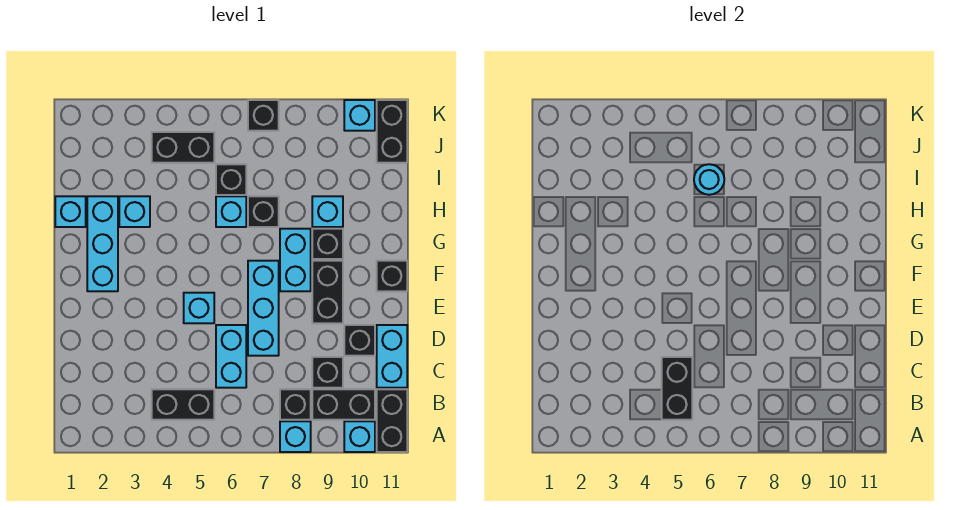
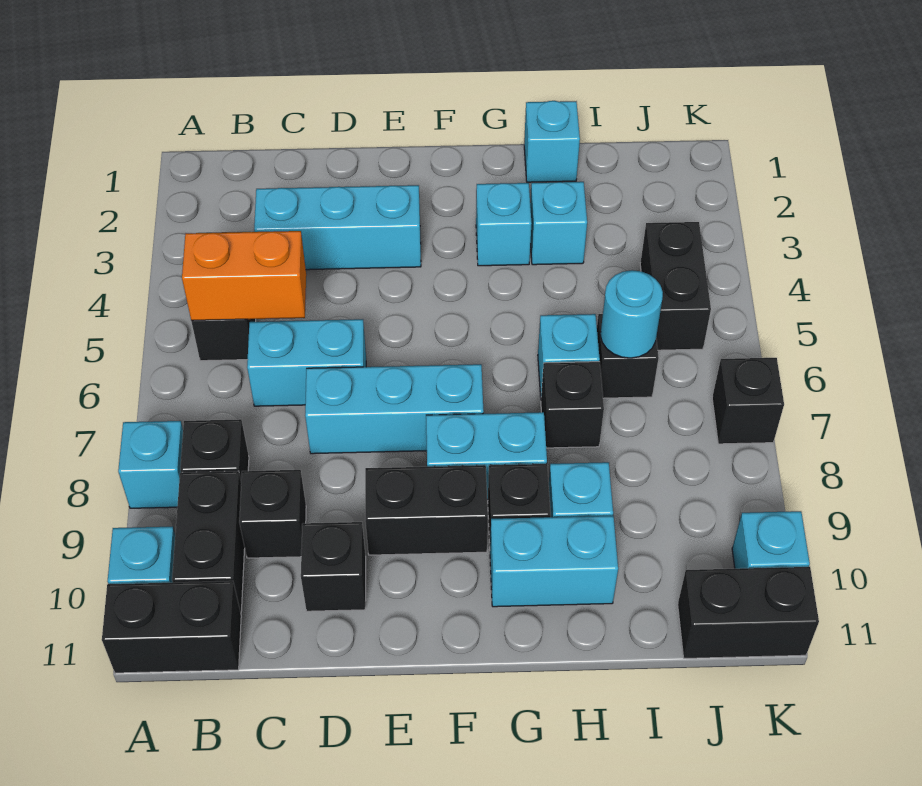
black 1x2 brick [662,357,692,420] -> orange 1x2 brick [182,231,306,320]
cyan 1x2 brick [377,325,407,388] -> cyan 1x2 brick moved to [490,516,618,607]
cyan 1x1 brick [184,293,214,323] -> cyan 1x1 brick moved to [476,183,531,266]
cyan 1x3 brick [87,196,118,291] -> cyan 1x3 brick moved to [254,185,421,270]
black 1x1 brick [377,261,407,291] -> none

